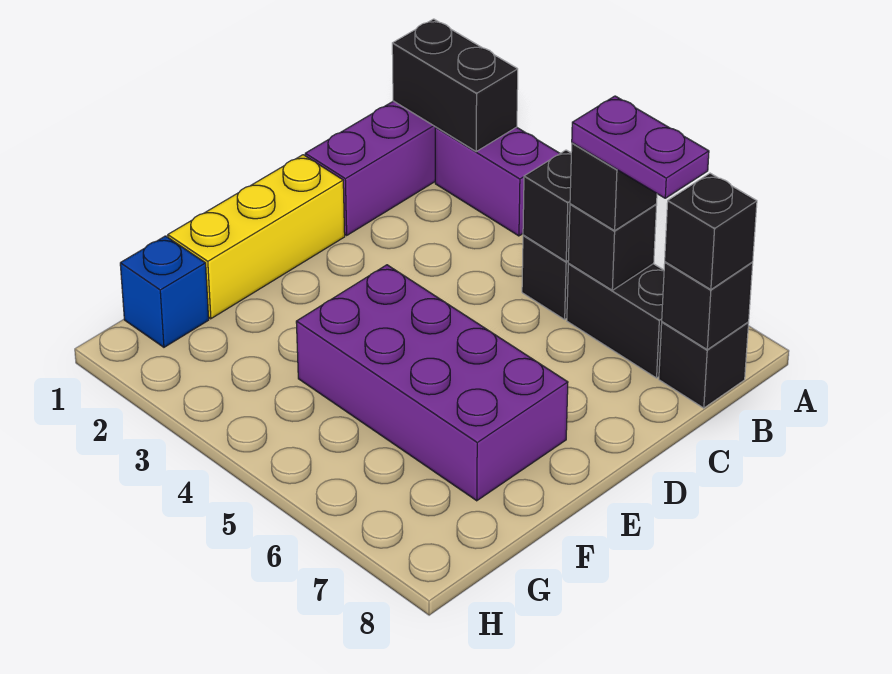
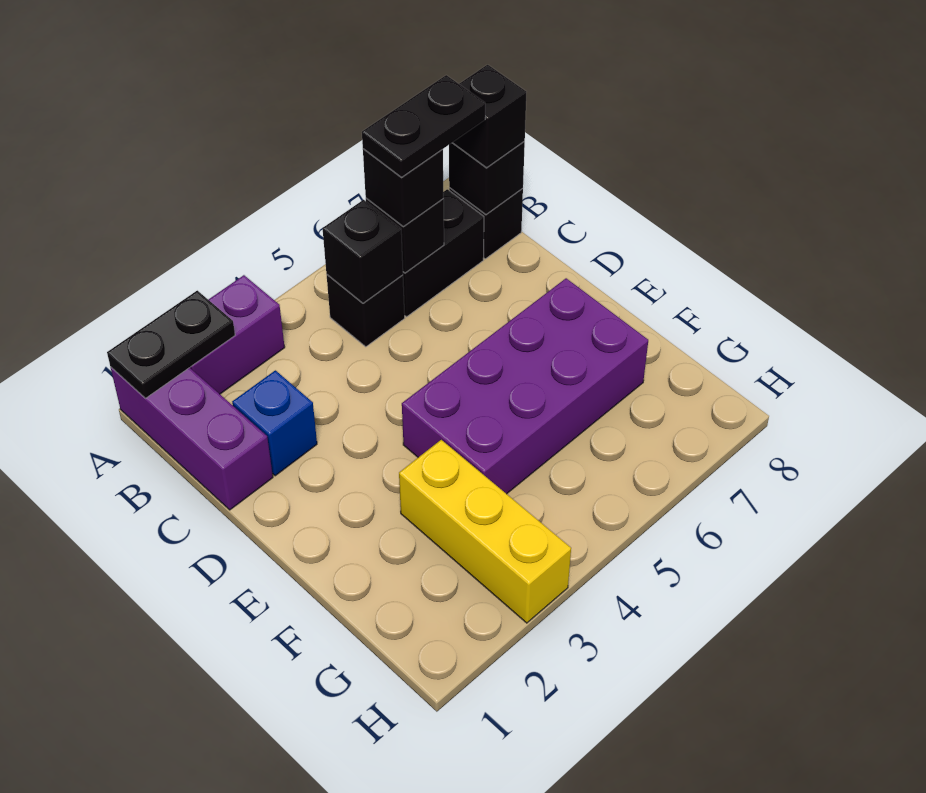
black 1x2 brick [392,19,518,151] -> black 1x2 plate [107,291,235,398]
purple 1x2 plate [572,96,709,198] -> black 1x2 plate [362,75,485,177]
yellow 1x3 brick [168,155,345,319] -> yellow 1x3 brick moved to [399,440,571,623]
blue 1x1 brick [120,236,209,347] -> blue 1x1 brick moved to [232,370,317,476]

